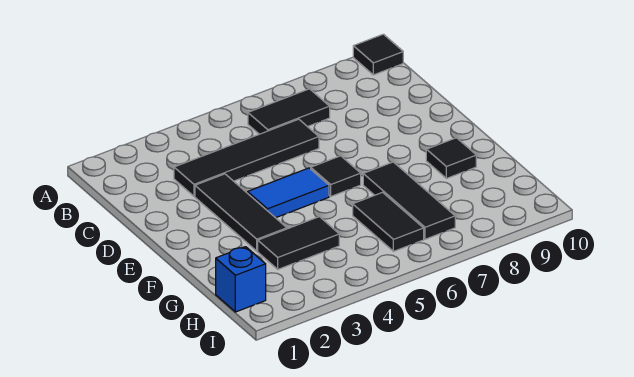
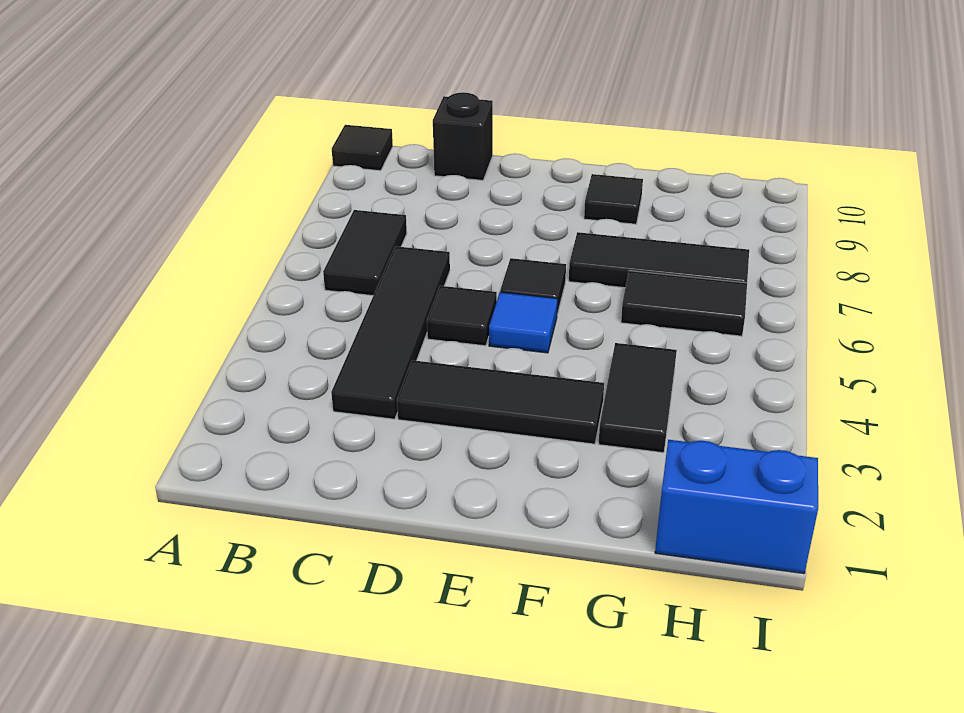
none -> black 1x1 brick [433,92,493,180]
none -> black 1x1 tile [427,286,497,346]
blue 1x2 tile [248,168,329,218] -> blue 1x1 tile [489,292,557,353]
blue 1x1 brick [216,247,266,312] -> blue 1x2 brick [655,440,818,574]

